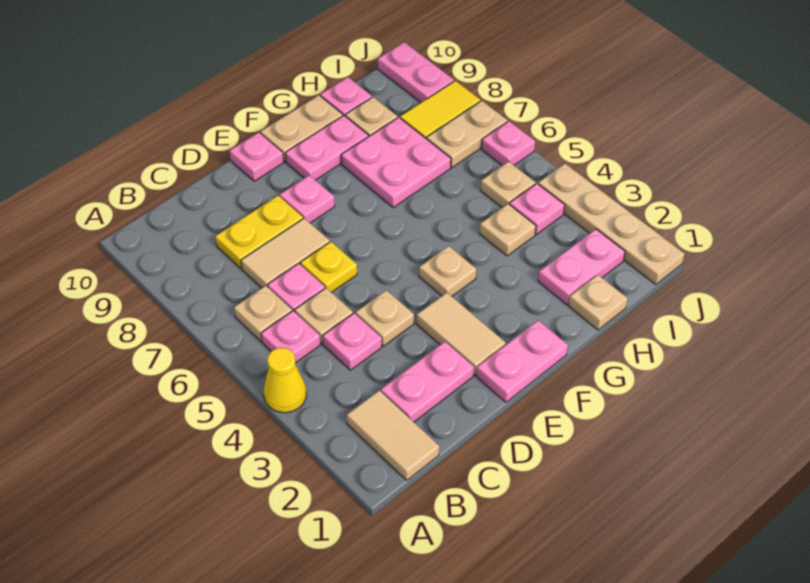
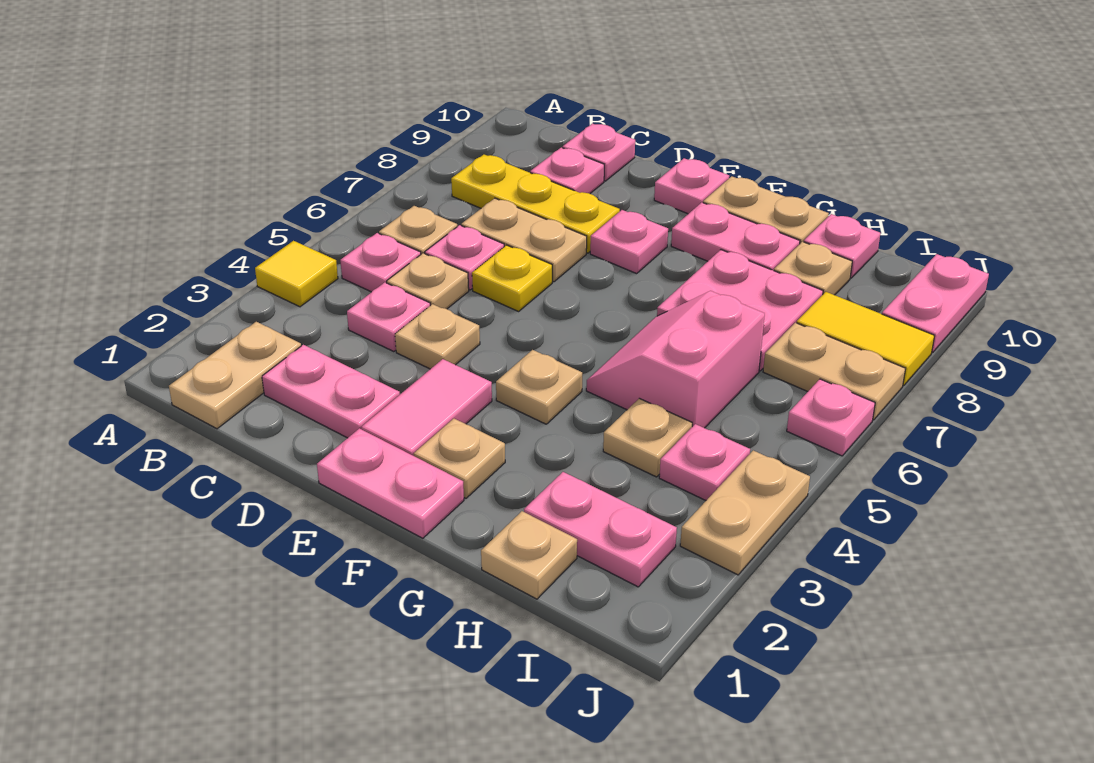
yellow 1x1 cone [263,348,306,413] -> yellow 1x1 tile [255,241,338,307]
tan 1x2 tile [347,390,439,480] -> tan 1x2 plate [169,322,301,429]
tan 1x2 tile [241,218,330,288] -> tan 1x2 plate [461,198,587,282]
yellow 1x2 plate [215,196,303,269] -> yellow 1x3 plate [451,155,620,253]
none -> pink 1x1 plate [530,148,604,194]
none -> pink 1x1 plate [563,124,635,181]
tan 1x2 tile [417,293,506,375] -> pink 1x2 tile [361,359,492,456]
none -> pink 2x2 slope [586,291,765,428]
tan 1x1 plate [481,161,536,208] -> tan 1x1 plate moved to [414,419,505,498]
tan 1x4 plate [538,164,685,285] -> tan 1x2 plate [680,450,810,575]

